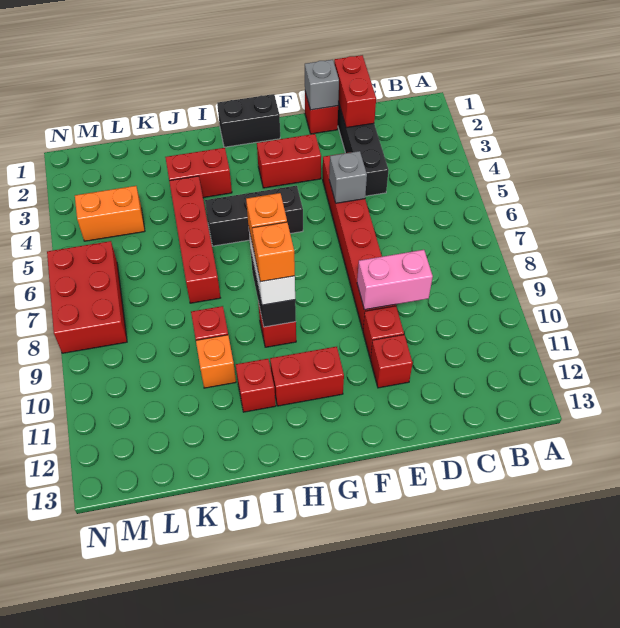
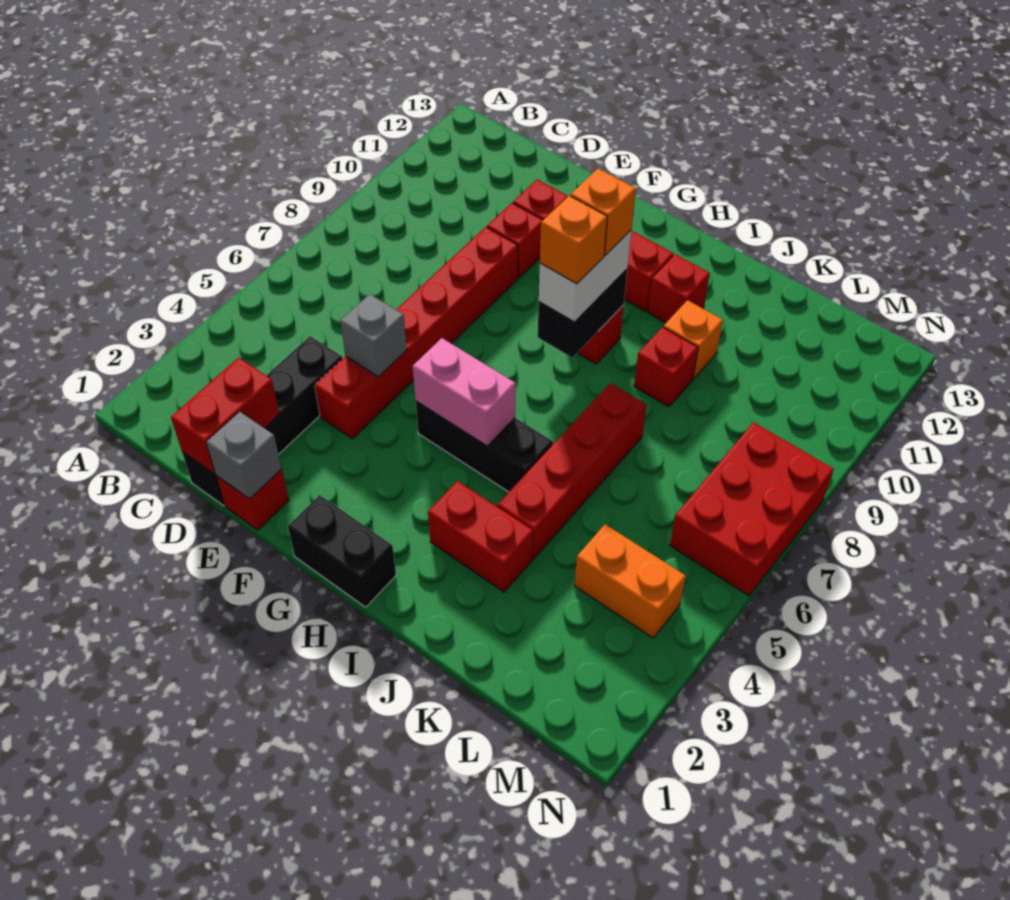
pink 1x2 brick [357,250,433,310] -> pink 1x2 brick moved to [413,338,515,446]
red 1x2 brick [257,134,321,188] -> none

